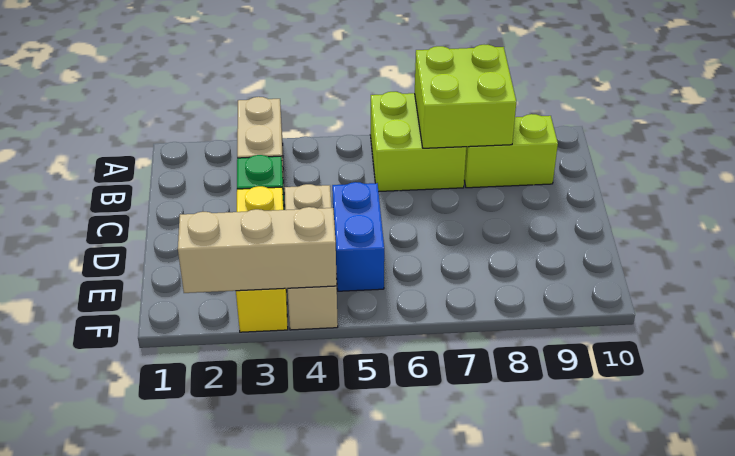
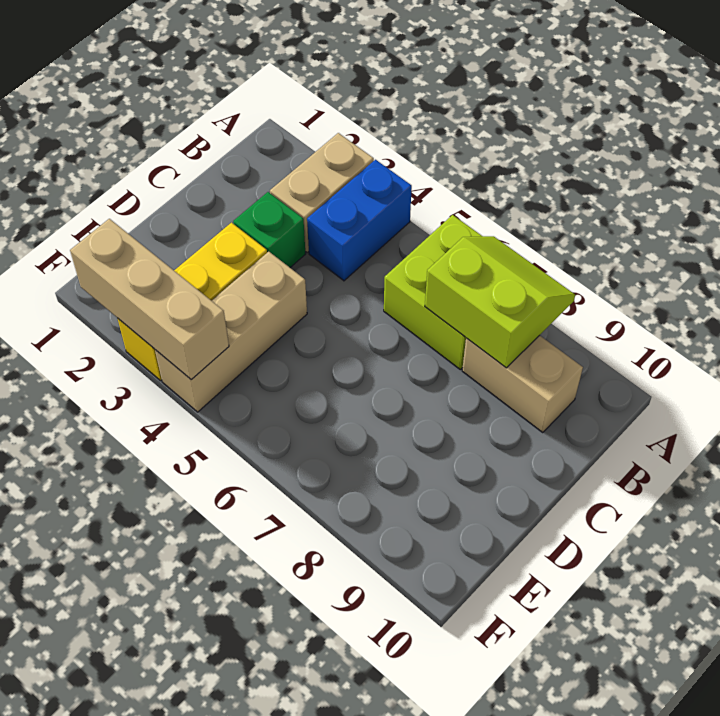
lime 2x2 brick [415,45,516,148] -> lime 2x2 slope [425,236,575,368]
lime 1x2 brick [464,114,558,188] -> tan 1x2 brick [462,335,583,433]
blue 1x2 brick [332,182,384,291] -> blue 1x2 brick moved to [307,160,412,281]

